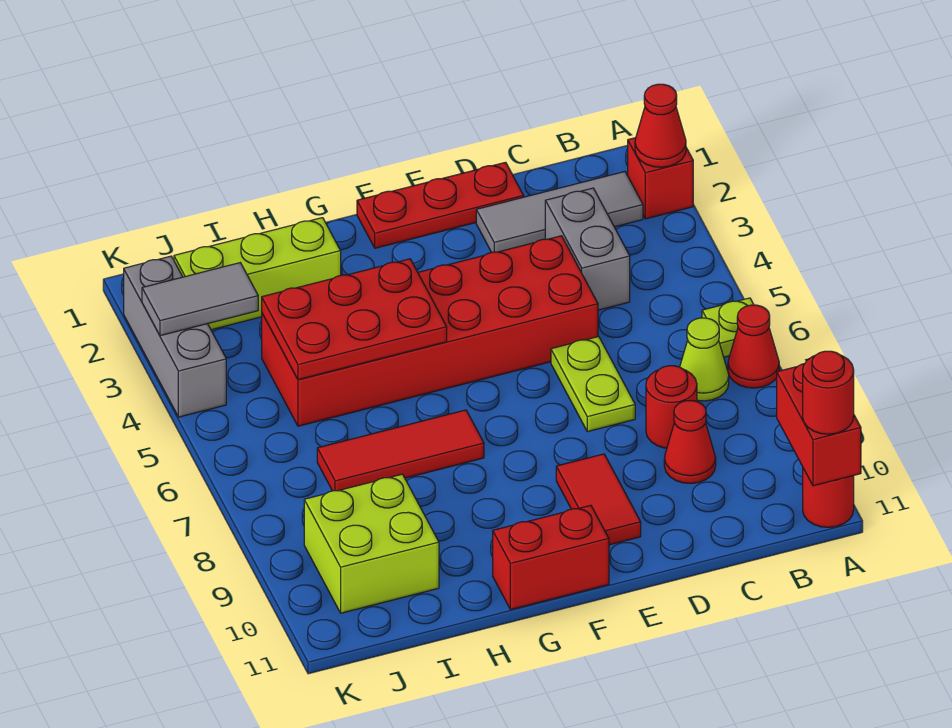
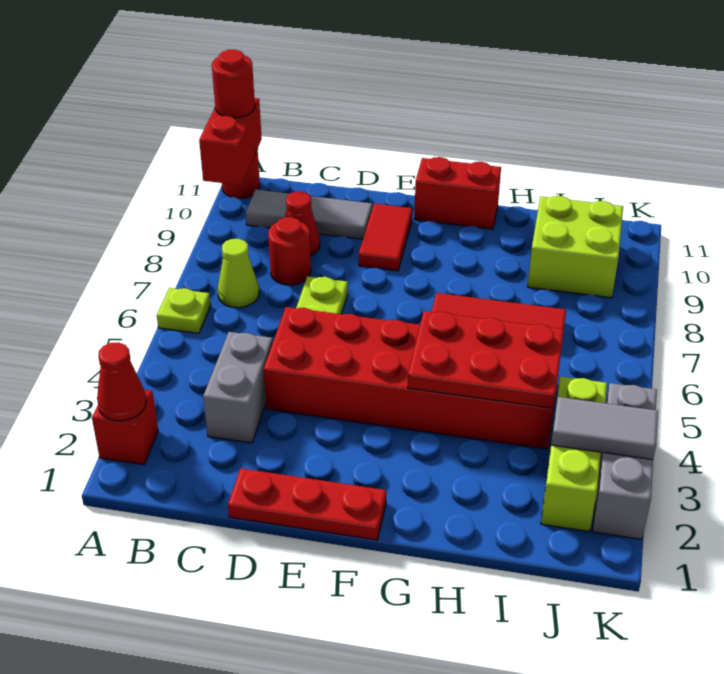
red 1x1 cone [728,305,779,388] -> none
grey 1x3 tile [476,172,643,252] -> grey 1x3 tile moved to [246,189,372,239]
lime 1x3 brick [174,218,341,330] -> lime 1x3 brick turned to [541,376,607,532]

